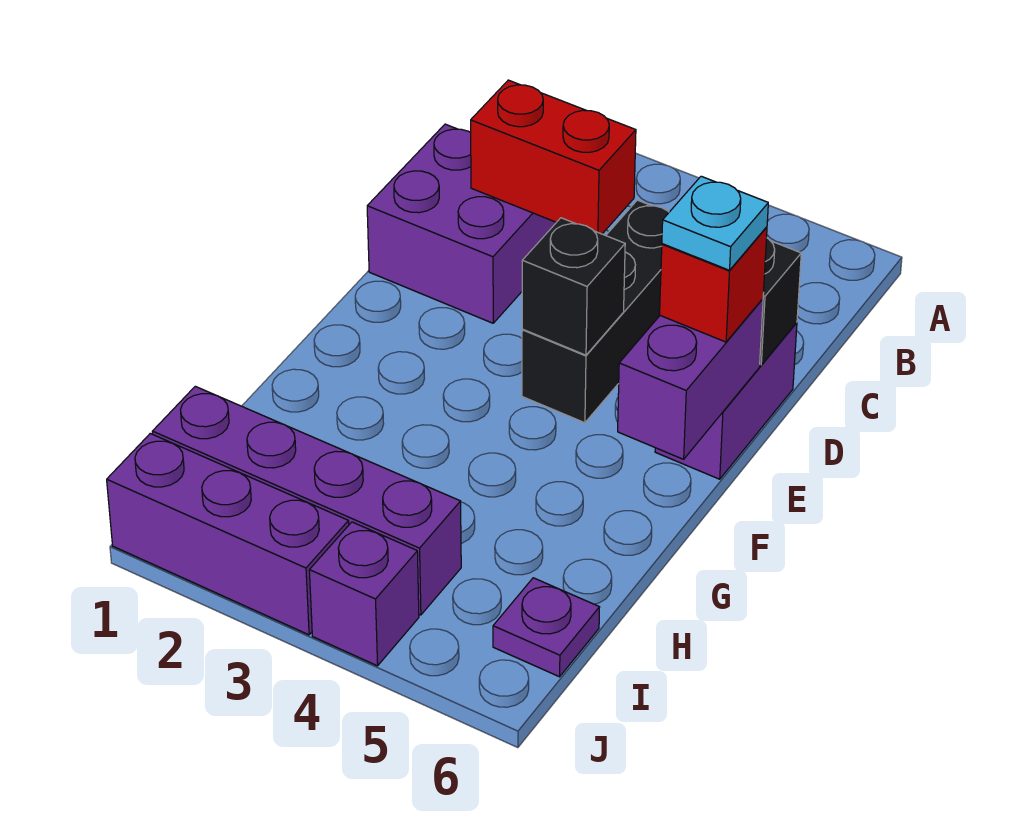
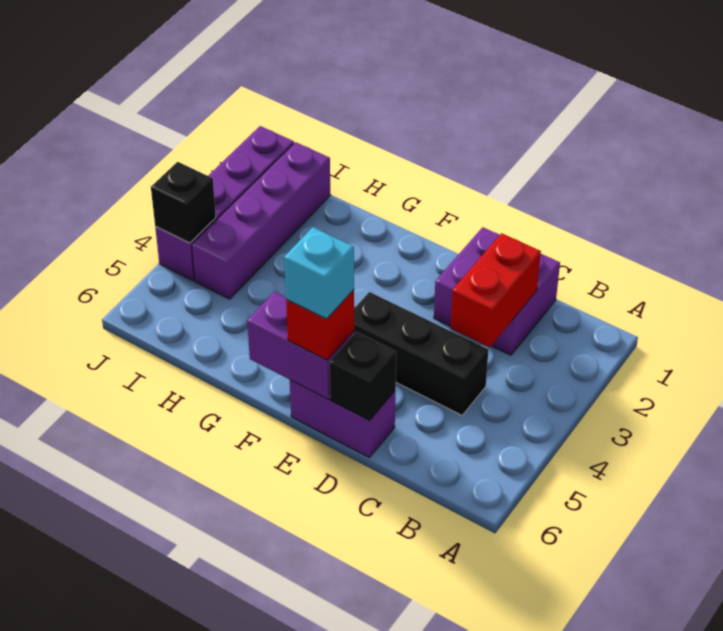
black 1x1 brick [522,218,625,355] -> black 1x1 brick moved to [151,162,216,243]
cyan 1x1 plate [662,176,768,270] -> cyan 1x1 brick [284,227,354,319]
purple 1x1 plate [493,578,600,677] -> none

